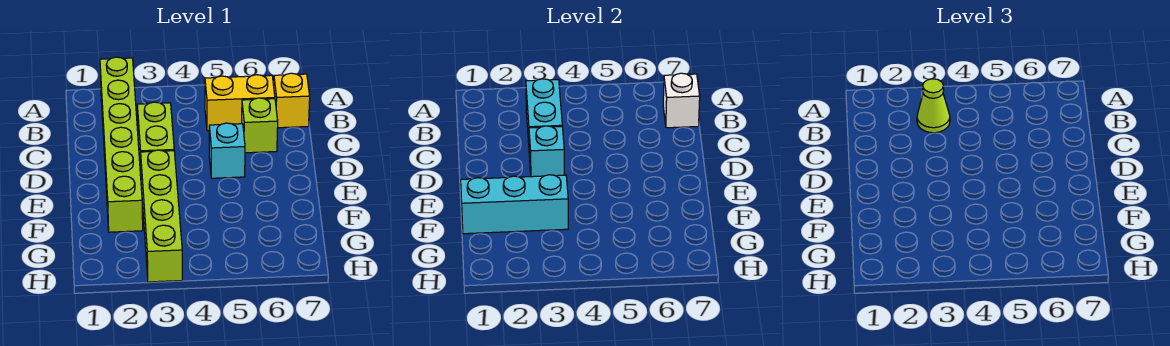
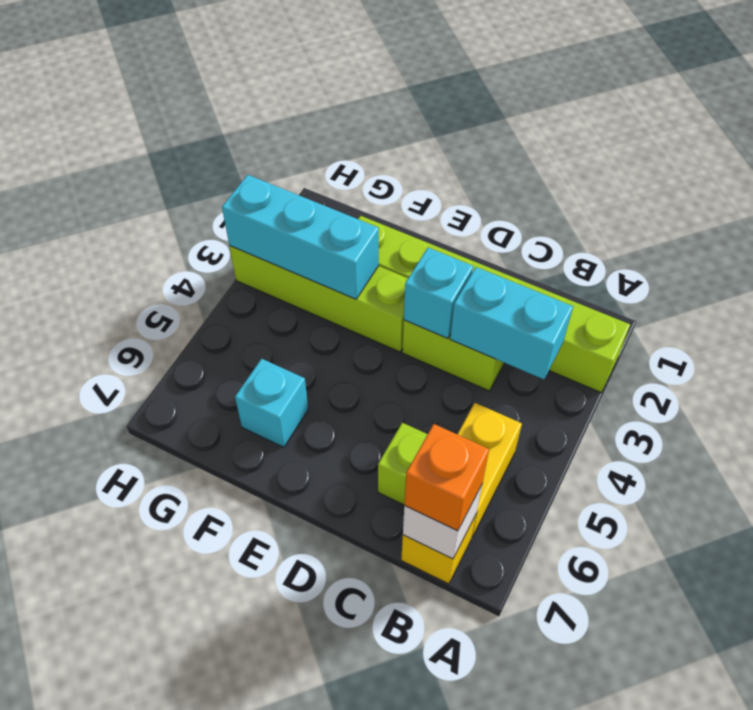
lime 1x1 cone [917,79,950,133] -> none
none -> orange 1x1 brick [404,424,489,531]
cyan 1x1 brick [209,123,245,178] -> cyan 1x1 brick moved to [235,359,308,447]
cyan 1x3 brick [461,175,568,234] -> cyan 1x3 brick turned to [222,175,379,299]

